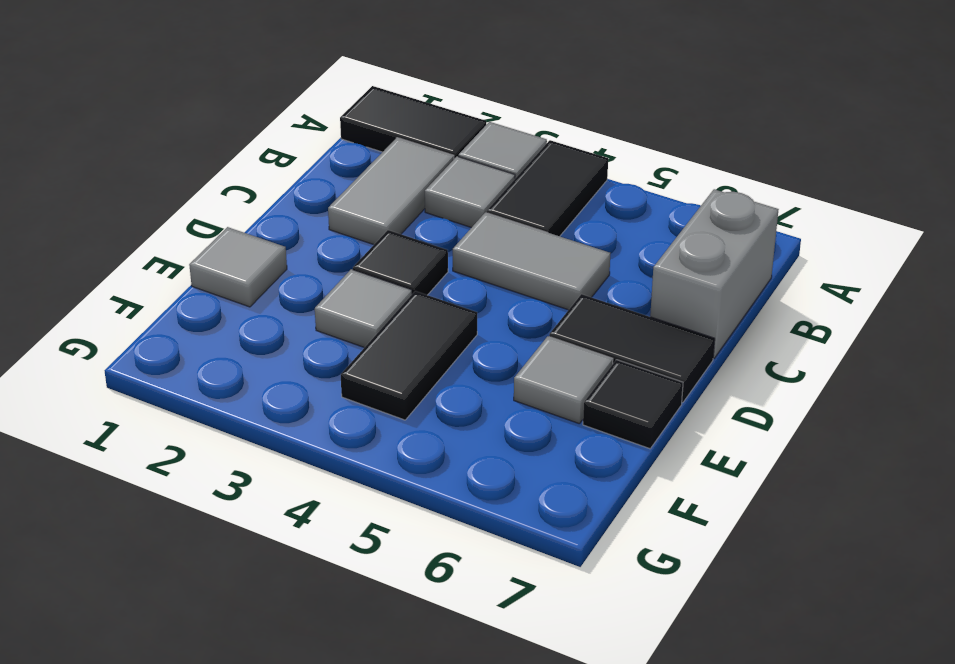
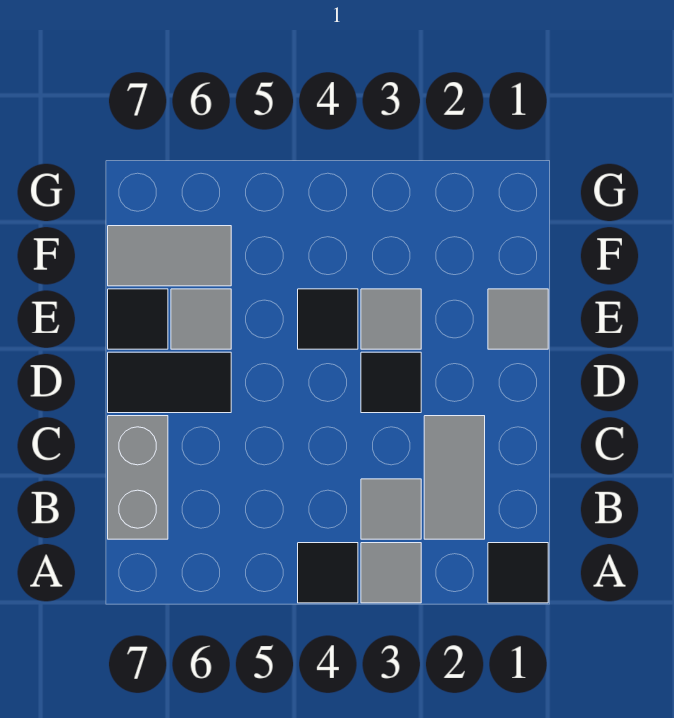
black 1x2 tile [340,86,486,159] -> black 1x1 tile [488,543,548,603]
black 1x2 tile [487,140,608,236] -> black 1x1 tile [298,543,358,603]
grey 1x2 tile [453,212,610,310] -> grey 1x2 tile moved to [108,226,231,286]
black 1x2 tile [341,291,477,420] -> black 1x1 tile [298,289,358,349]

